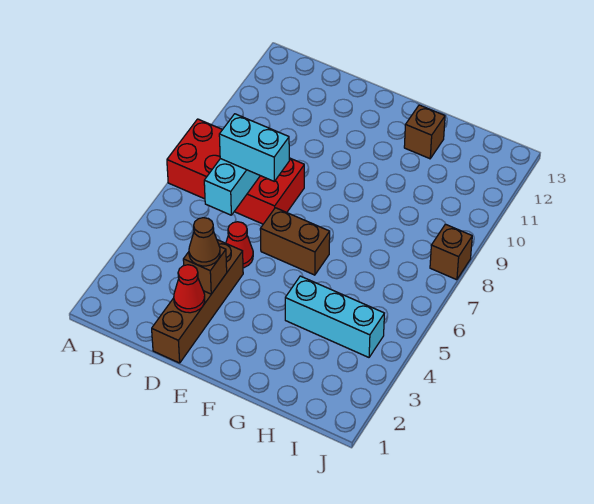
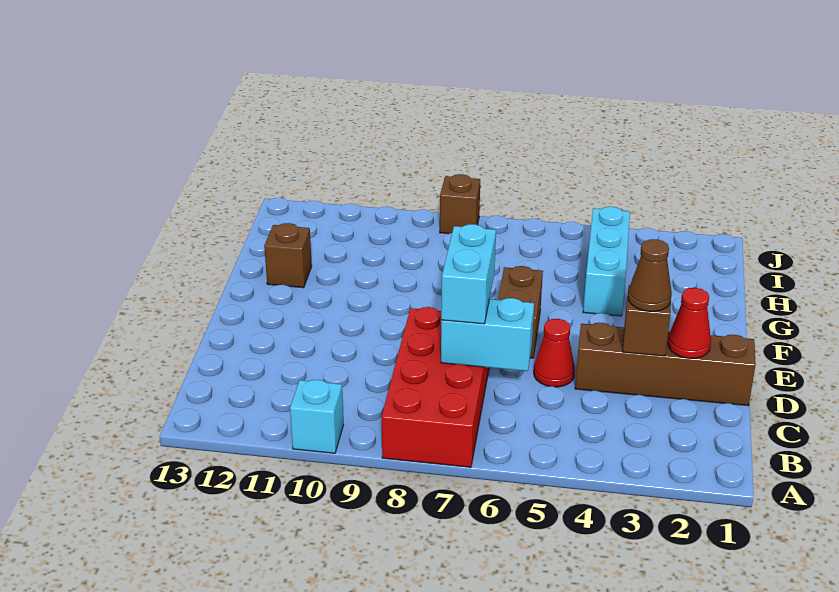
none -> cyan 1x1 brick [290,380,343,453]

